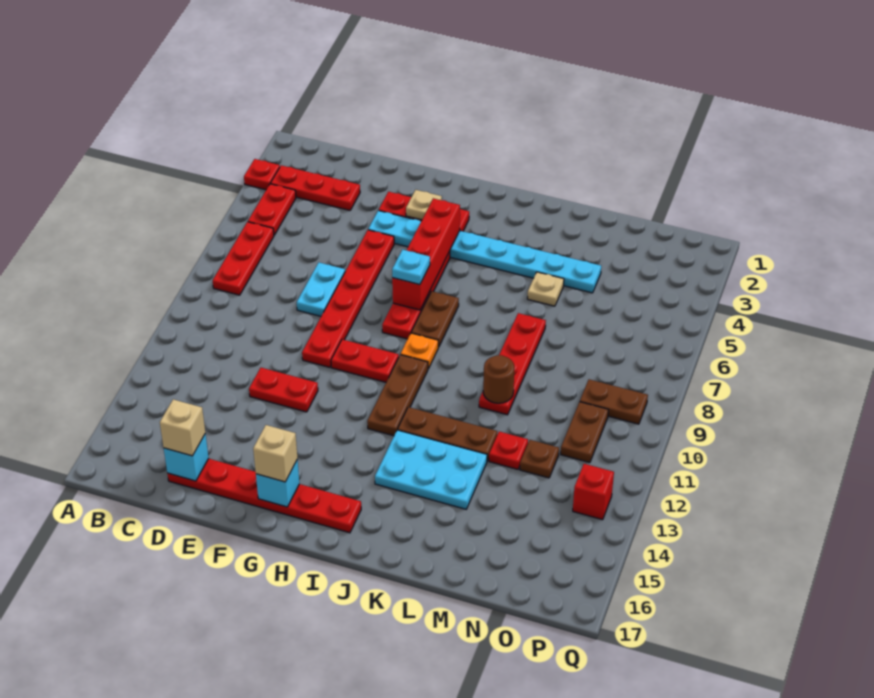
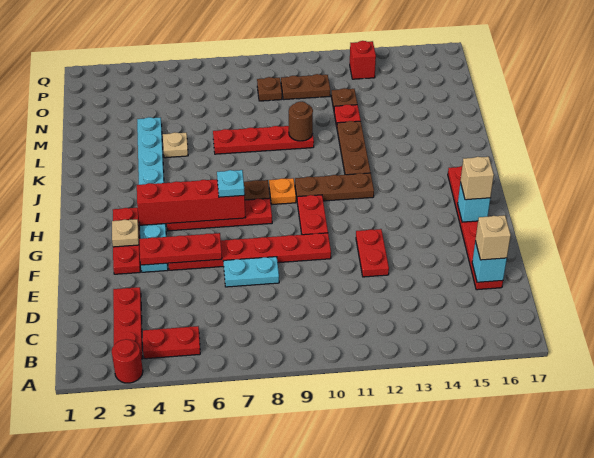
red 1x1 plate [244,159,280,190] -> red 1x1 round brick [112,339,143,383]
red 1x3 plate [213,222,274,295] -> red 1x3 plate moved to [139,233,222,265]
cyan 2x3 plate [375,430,487,509] -> none
brown 1x2 plate [580,379,648,424] -> brown 1x1 plate [257,77,282,101]

